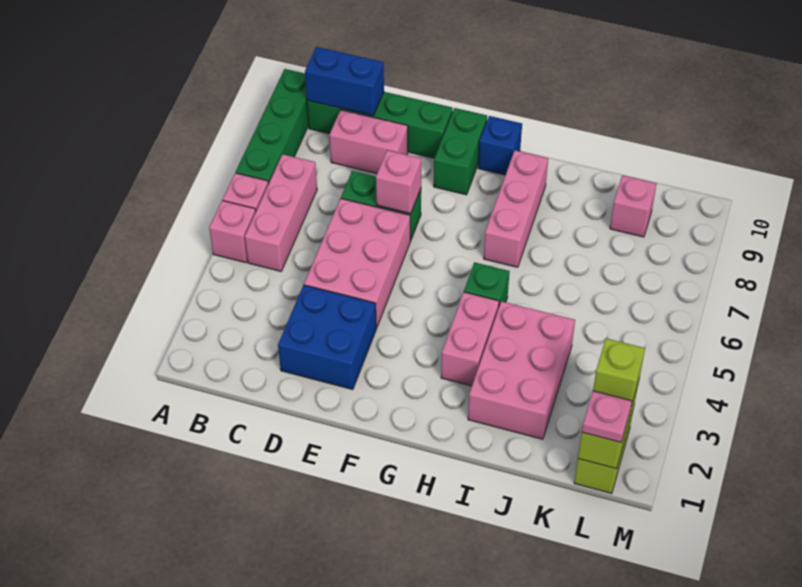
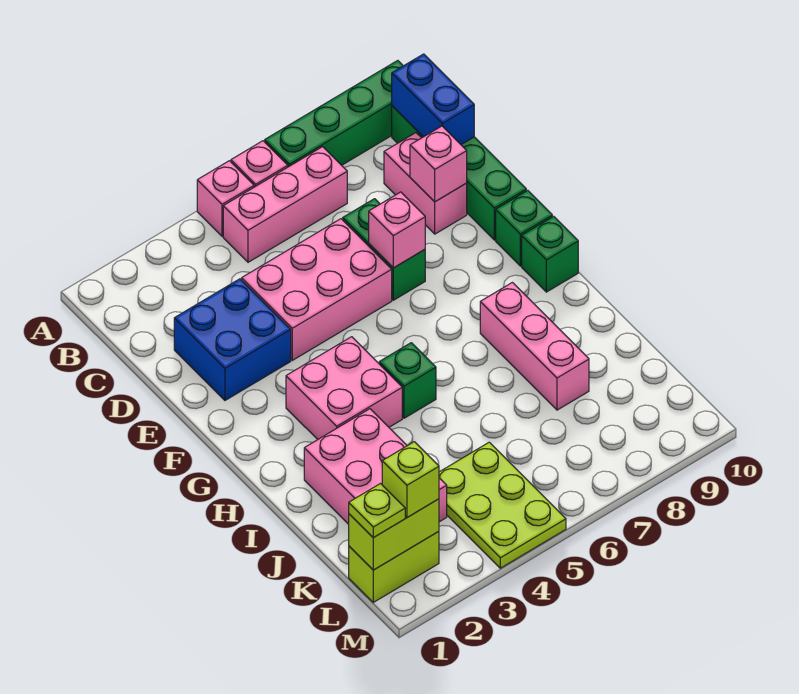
green 1x2 brick [434,108,487,195] -> green 1x1 brick [496,190,552,266]
blue 1x1 brick [478,116,522,175] -> green 1x1 brick [522,216,578,292]
pink 1x2 brick [441,292,499,386] -> pink 2x2 brick [286,337,402,439]
pink 1x3 brick [484,150,548,267] -> pink 1x3 brick turned to [480,282,589,410]
pink 2x3 brick [468,301,575,439] -> pink 2x3 brick turned to [304,409,447,524]
none -> lime 2x3 plate [439,442,566,568]
pink 1x1 brick [610,175,656,237] -> pink 1x1 brick moved to [410,126,467,202]
pink 1x1 plate [582,391,632,442] -> lime 1x1 plate [349,484,405,538]

